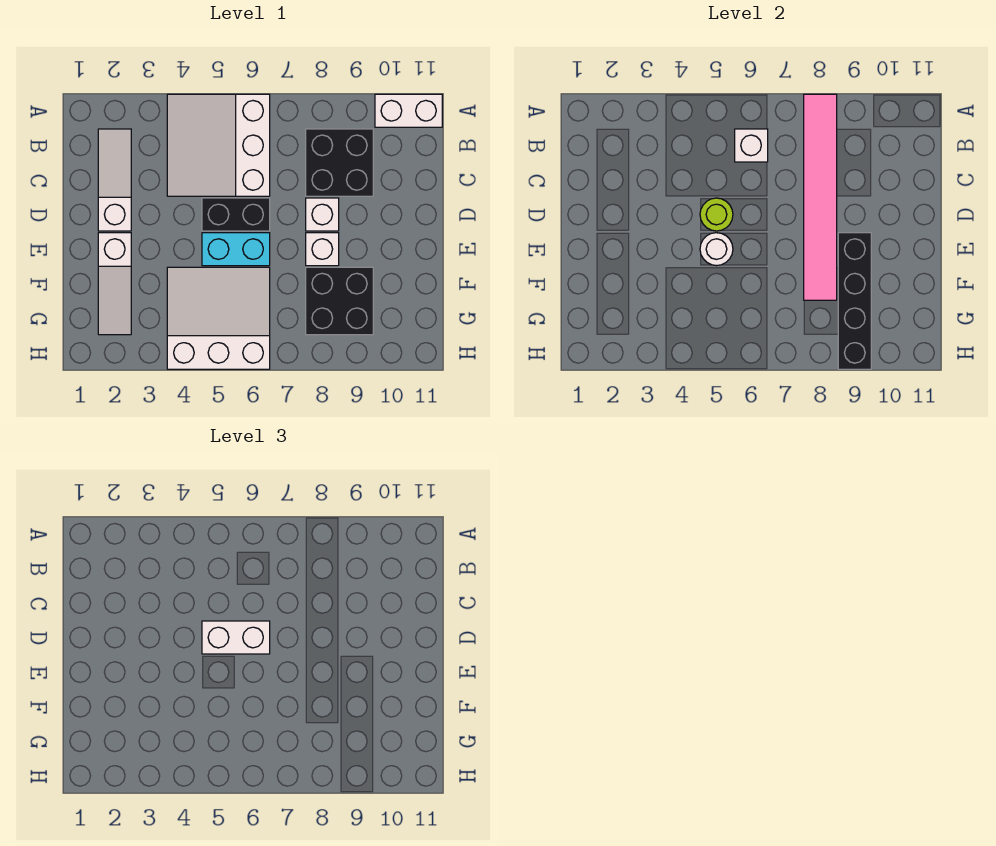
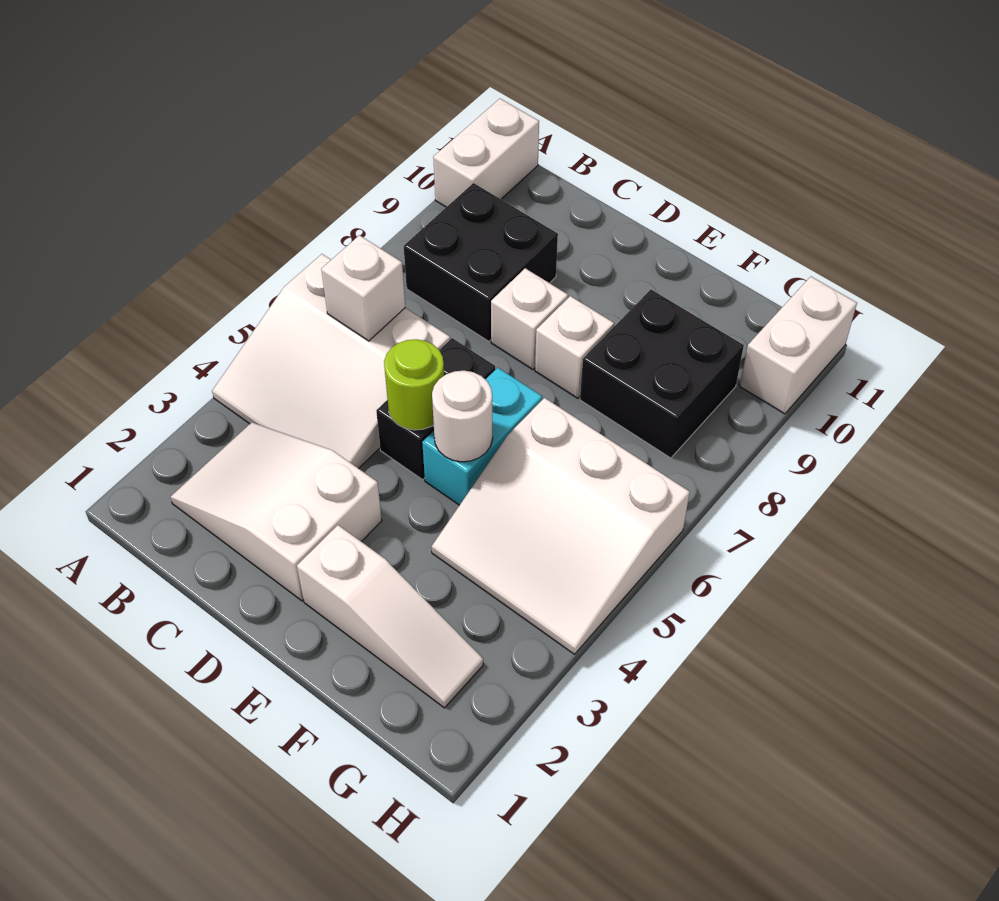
pink 1x6 tile [804,94,837,300] -> none
white 1x3 slope [98,129,131,231] -> white 2x3 slope [170,422,382,601]
white 1x2 brick [202,621,270,654] -> white 1x2 brick moved to [740,277,857,414]
black 1x4 brick [838,233,871,369] -> none
white 3x3 slope [167,267,270,369] -> white 3x3 slope turned to [431,398,690,654]

